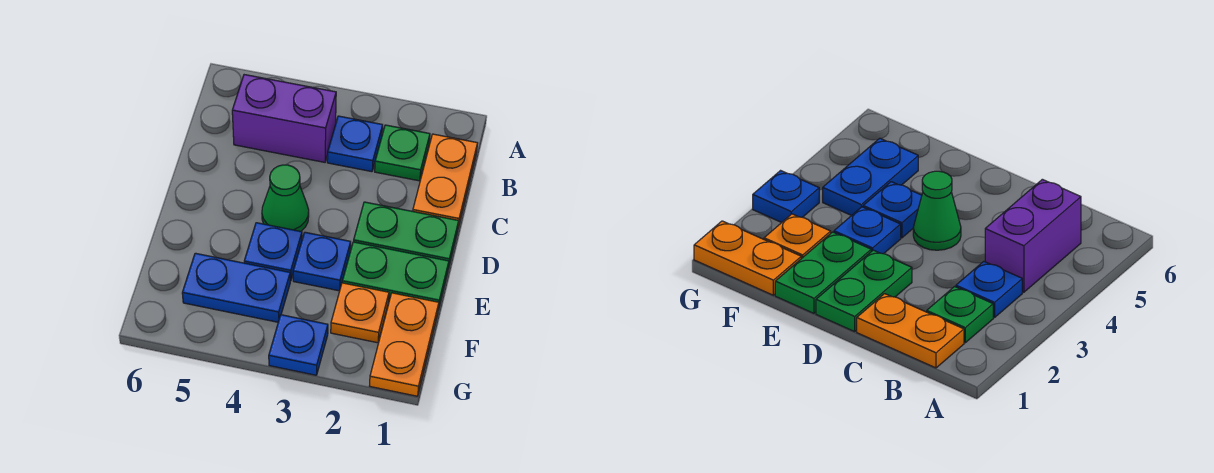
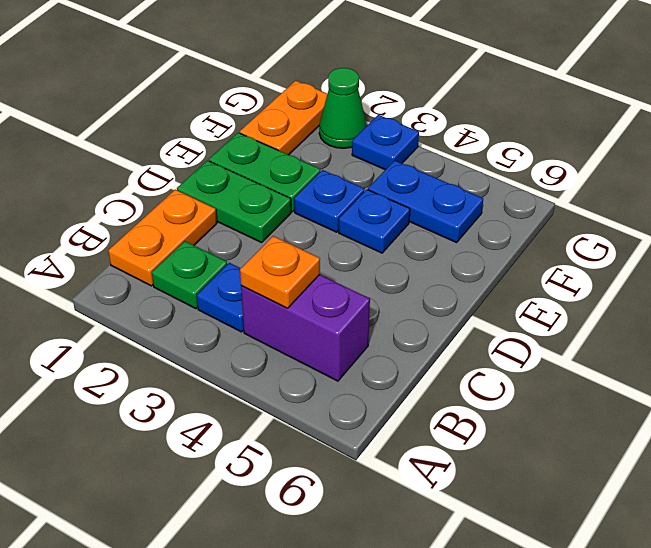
green 1x1 cone [262,165,309,231] -> green 1x1 cone moved to [319,68,367,148]
orange 1x1 plate [331,283,389,343] -> orange 1x1 plate moved to [240,236,320,308]

